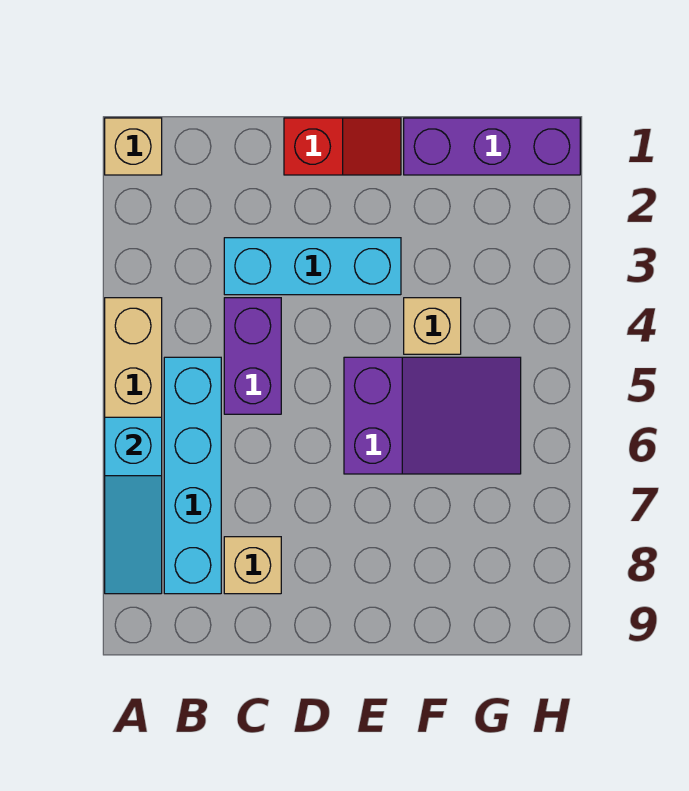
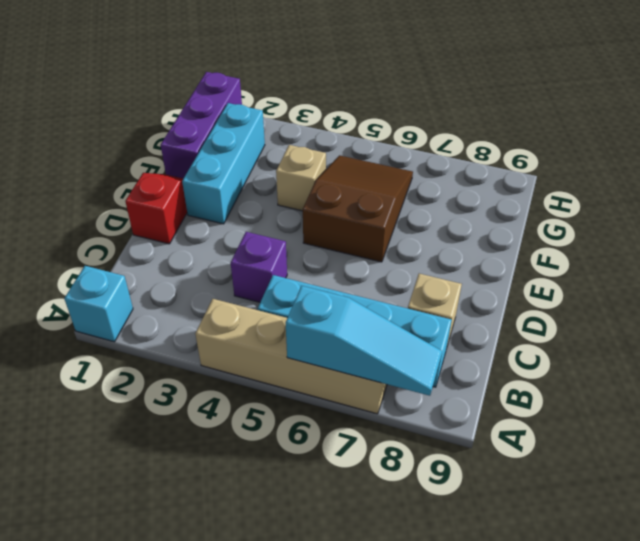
tan 1x1 brick [105,118,162,175] -> cyan 1x1 brick [64,266,133,342]
cyan 1x3 brick [224,238,401,295] -> cyan 1x3 brick moved to [182,103,265,224]
purple 1x2 brick [224,298,281,414] -> purple 1x1 brick [231,232,287,302]
purple 2x3 slope [344,357,521,474] -> brown 2x3 slope [303,155,413,262]

